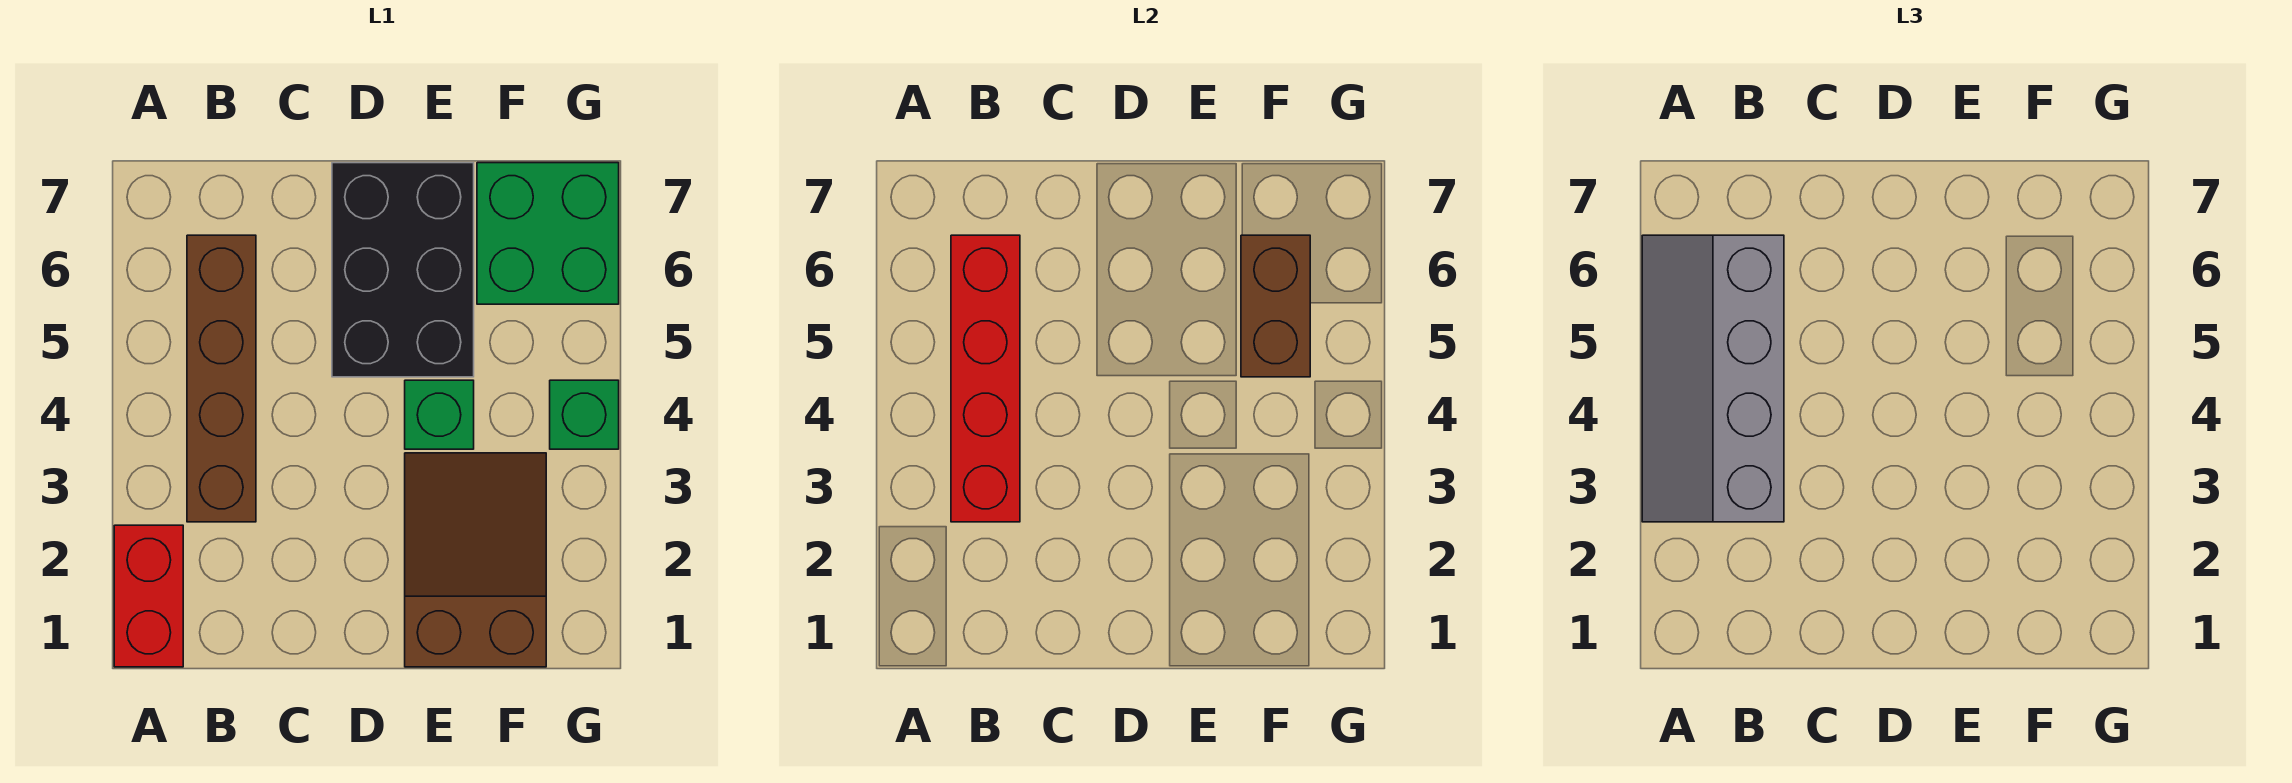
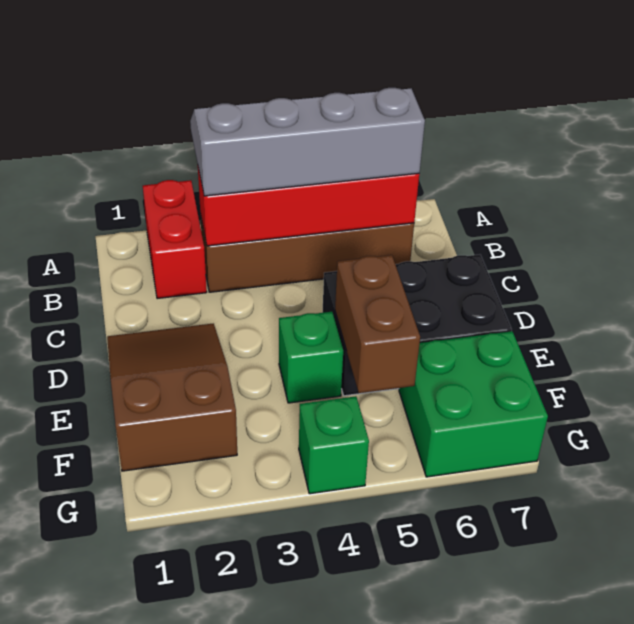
red 1x2 brick [114,525,183,667] -> red 1x2 brick turned to [143,180,207,299]
brown 2x3 slope [405,453,546,667] -> brown 2x3 slope turned to [107,324,237,471]
brown 1x2 brick [1241,235,1310,377] -> brown 1x2 brick turned to [335,255,420,393]

